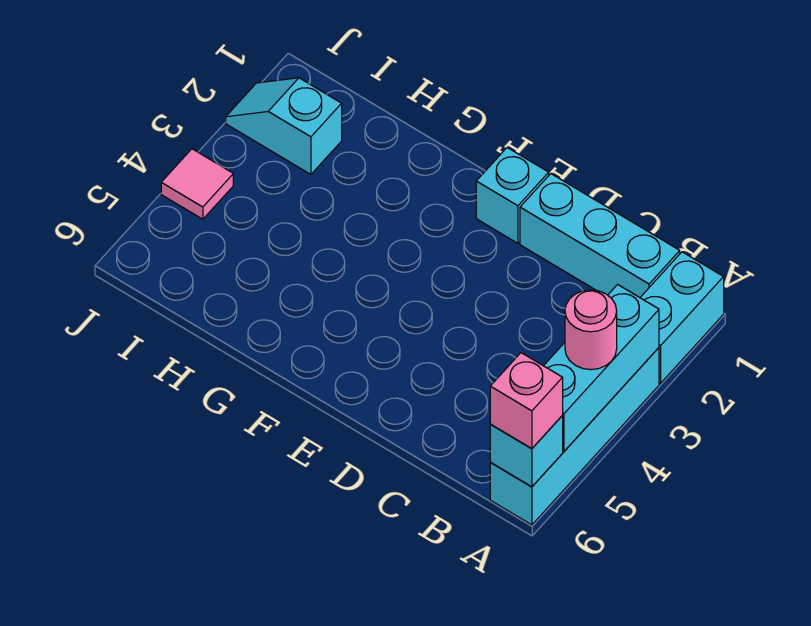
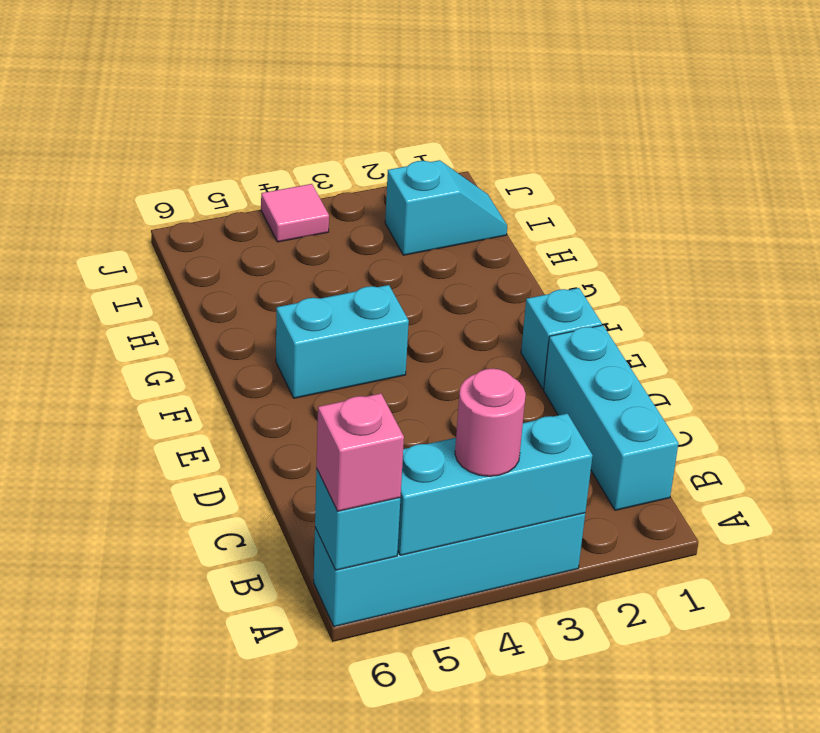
cyan 1x2 brick [640,252,724,383] -> cyan 1x2 brick moved to [276,285,409,398]
cyan 1x2 slope [226,78,342,174] -> cyan 1x2 slope turned to [385,160,507,255]

